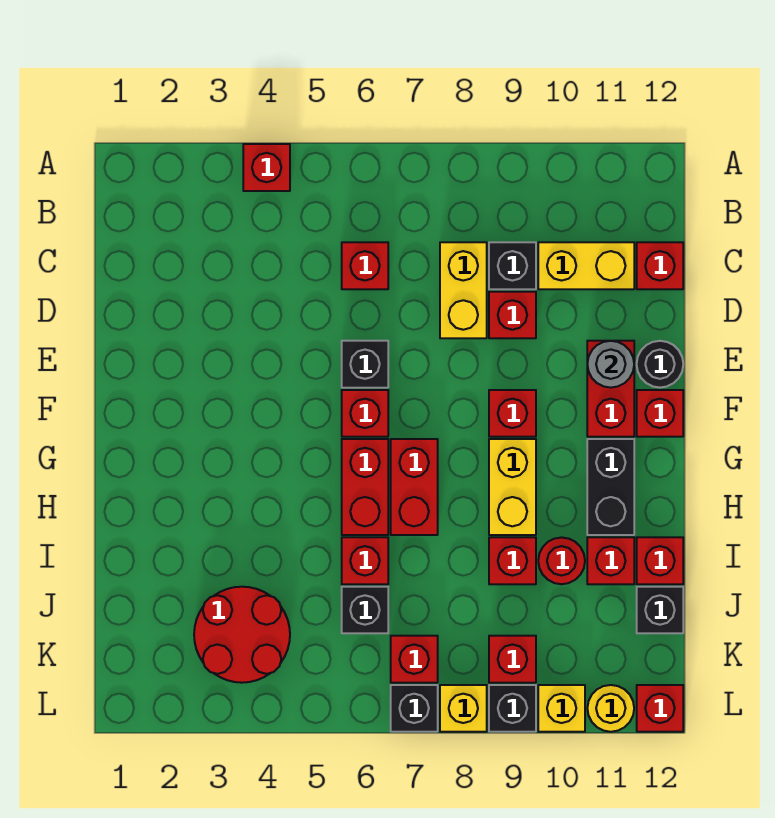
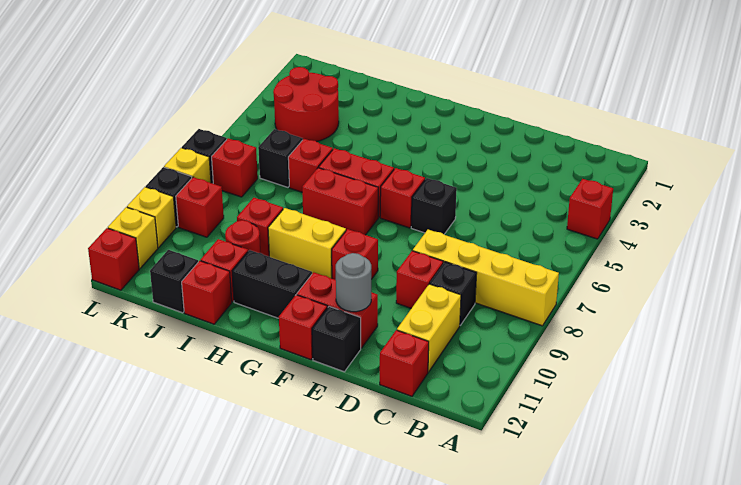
red 1x1 brick [342,242,388,289] -> none
yellow 1x2 brick [440,242,487,338] -> yellow 1x4 brick [413,230,559,326]
black 1x1 round brick [637,341,683,388] -> black 1x1 brick [312,306,361,372]
yellow 1x1 round brick [587,685,634,732] -> yellow 1x1 brick [108,207,158,269]

